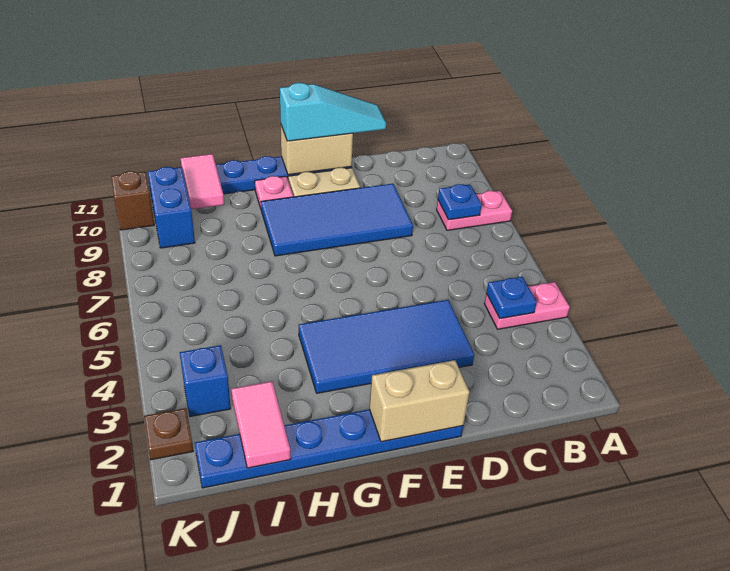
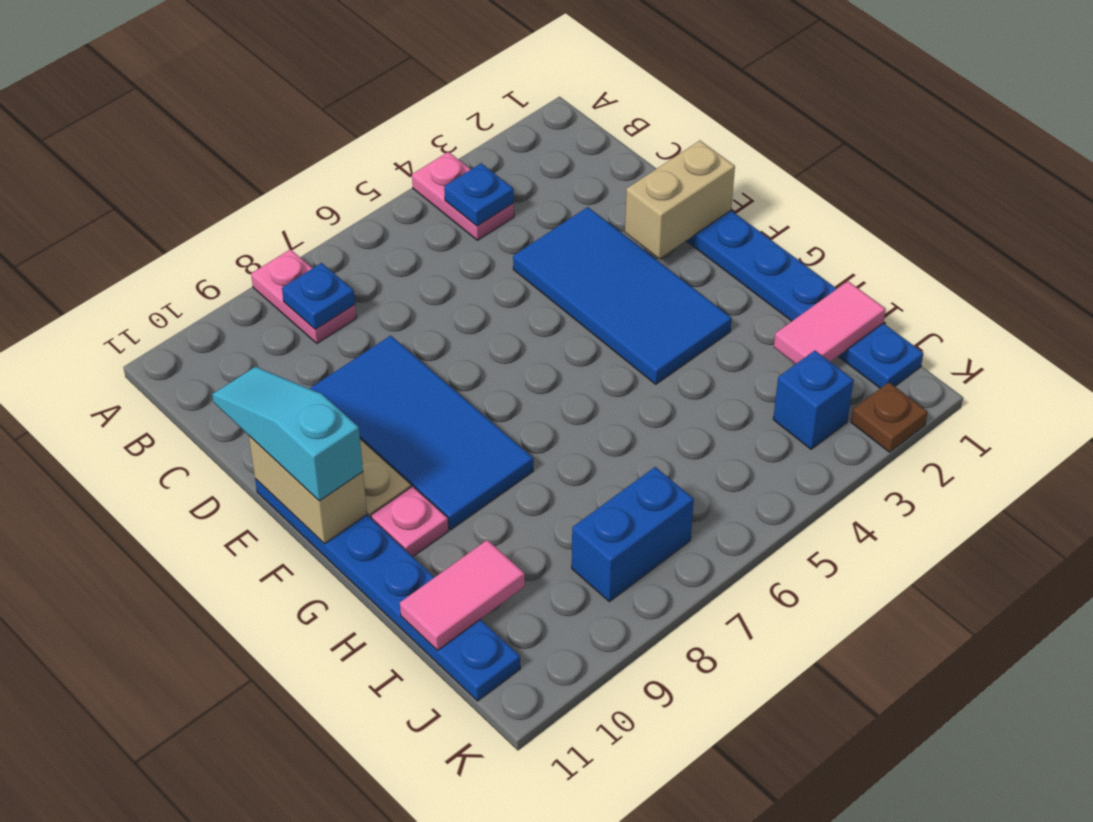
tan 1x2 brick [369,360,470,442] -> tan 1x2 brick turned to [625,141,735,259]
blue 1x2 brick [148,167,195,248] -> blue 1x2 brick moved to [572,467,694,602]
brown 1x1 brick [111,171,154,230] -> none

